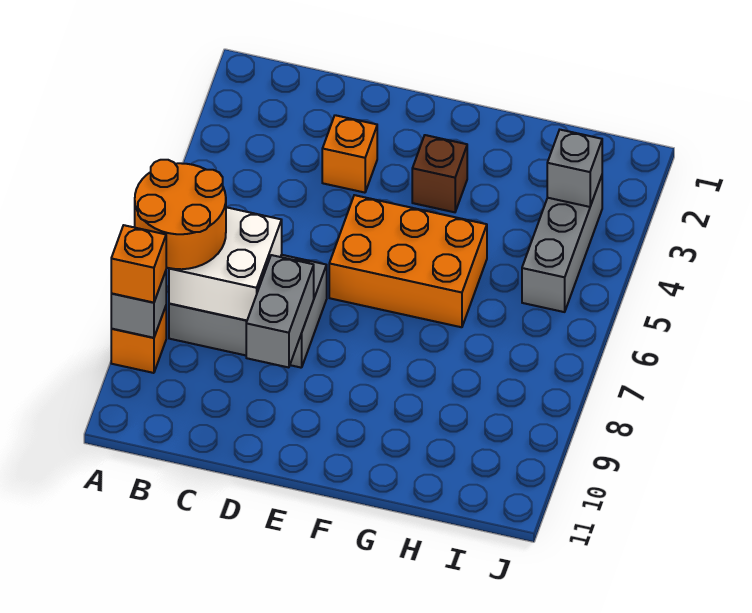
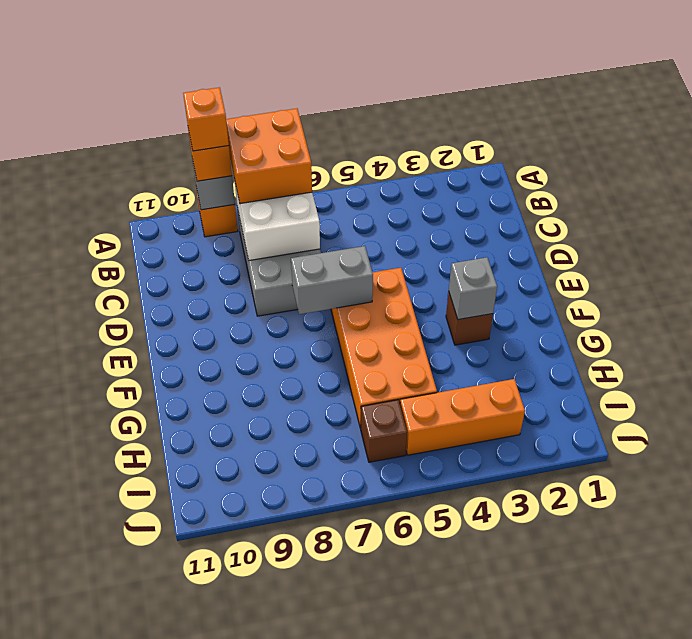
orange 2x2 round brick [135,160,226,269] -> orange 2x2 brick [226,109,312,204]
orange 1x1 brick [322,115,377,193] -> orange 1x1 brick moved to [183,87,229,151]
grey 1x2 brick [246,255,314,367] -> grey 1x2 brick moved to [291,246,373,314]
orange 2x3 brick [329,195,487,327] -> orange 2x4 brick [331,268,437,428]
grey 1x3 brick [522,176,602,312] -> orange 1x3 brick [400,379,525,455]
grey 1x1 brick [547,130,602,207] -> grey 1x1 brick moved to [449,257,497,320]
none -> brown 1x1 brick [361,400,407,462]

